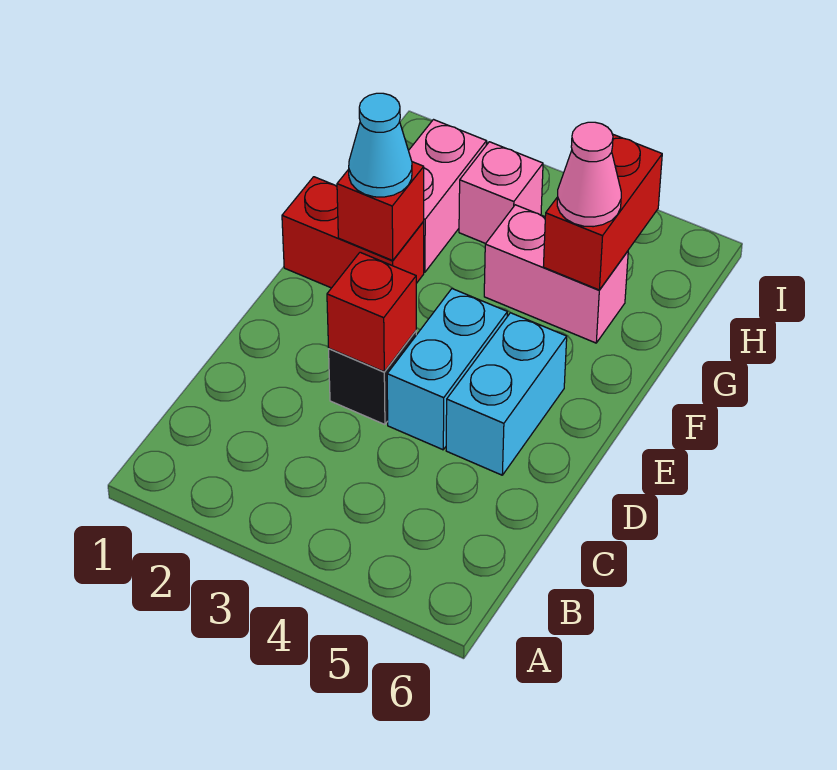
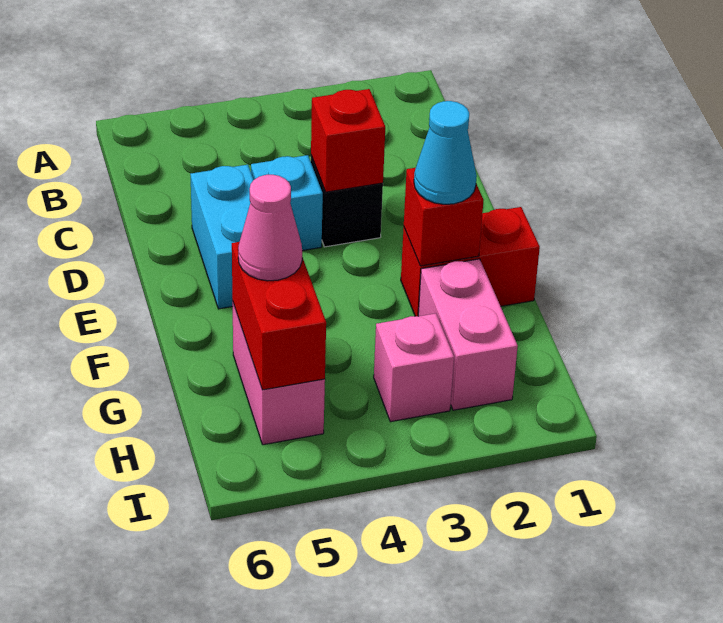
cyan 1x2 brick [387,289,507,450] -> cyan 1x1 brick [251,155,323,251]
pink 1x2 brick [484,205,628,343] -> pink 1x2 brick turned to [233,303,325,445]

